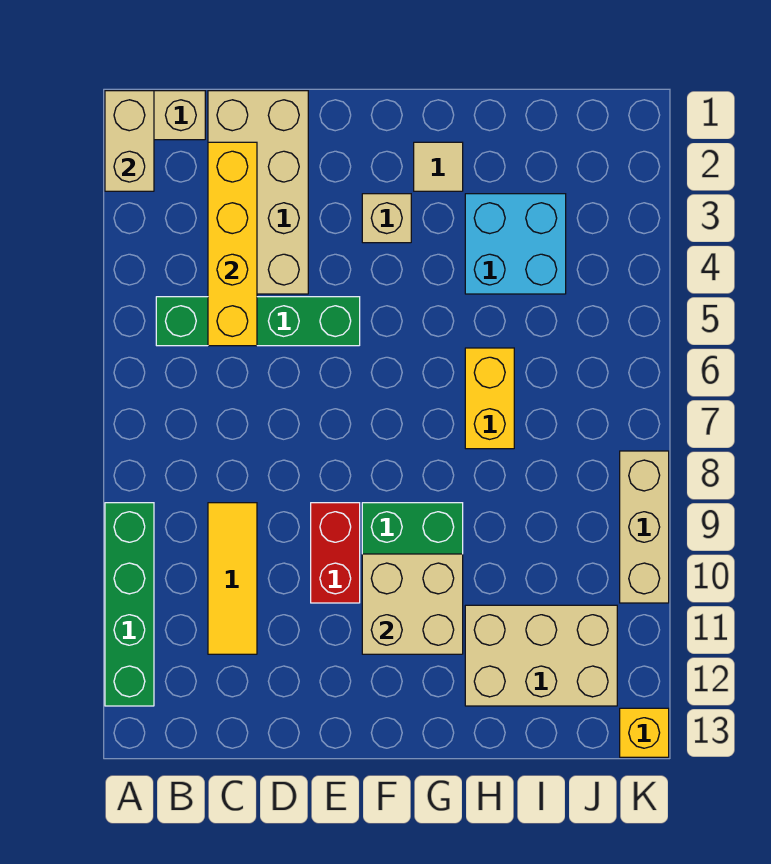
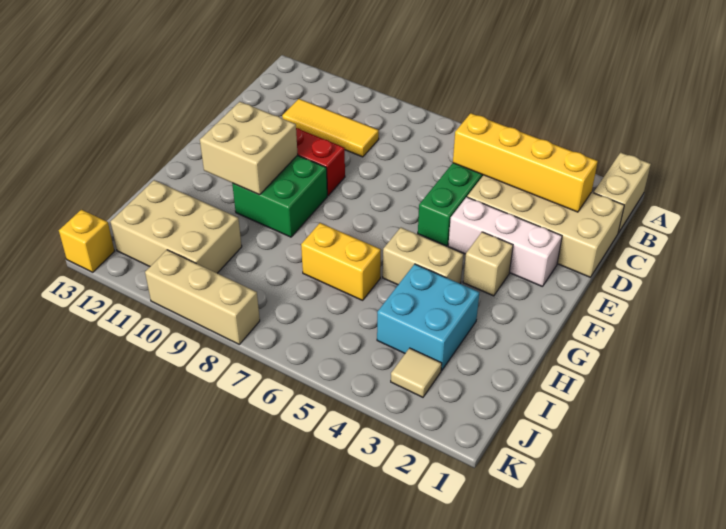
tan 1x2 brick [105,91,154,191] -> tan 1x2 brick moved to [383,227,463,285]
green 1x4 brick [105,503,154,706] -> none
none -> white 1x3 brick [448,197,562,287]
tan 1x1 tile [414,142,463,191] -> tan 1x1 tile moved to [391,348,442,397]
tan 2x3 brick [465,605,617,706] -> tan 2x3 brick turned to [111,180,242,273]

